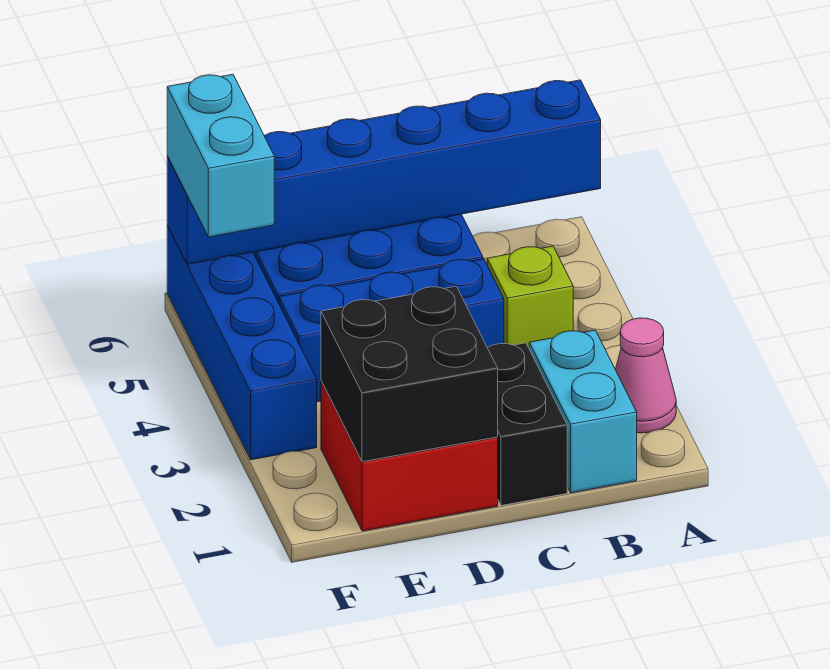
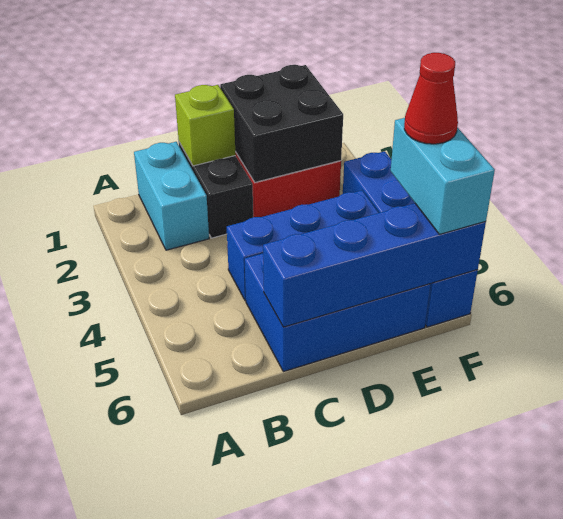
pink 1x1 cone [615,318,676,433] -> none
blue 1x6 brick [167,80,601,264] -> blue 1x4 brick [263,203,486,327]
lime 1x1 brick [487,246,573,348] -> lime 1x1 brick moved to [175,85,235,166]
none -> red 1x1 cone [404,53,458,144]

